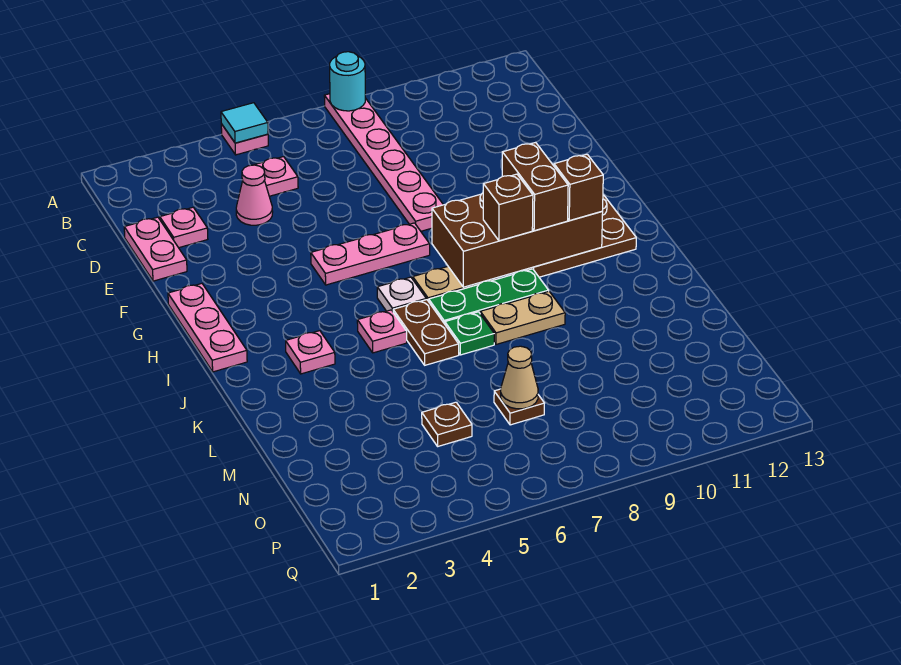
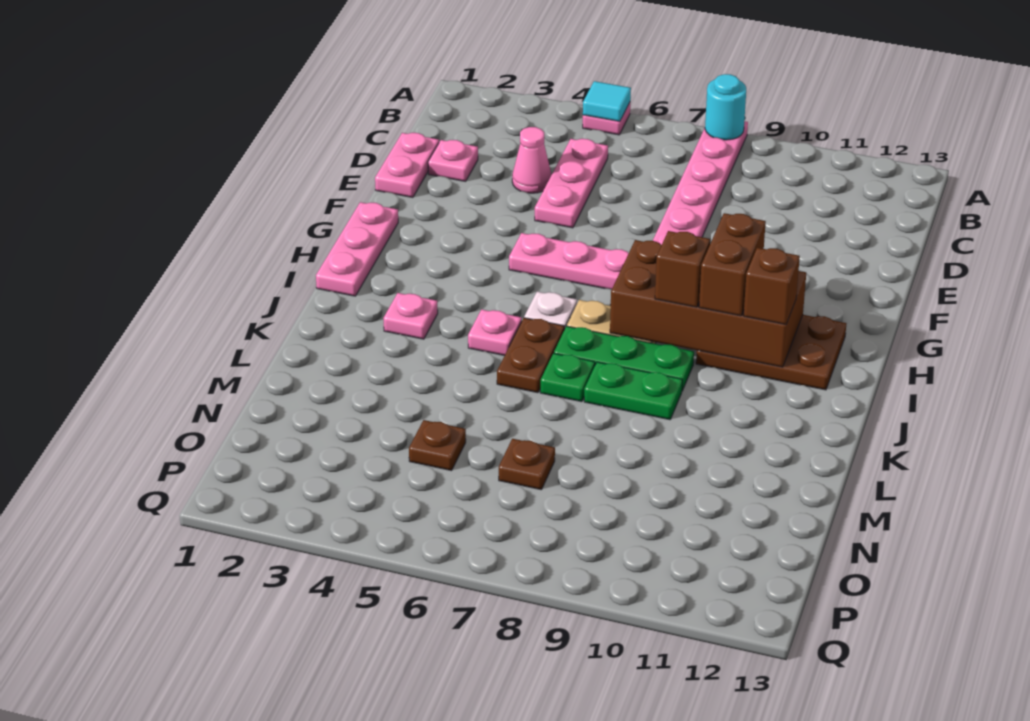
pink 1x1 plate [255,157,298,196] -> pink 1x3 plate [535,139,608,228]
tan 1x2 plate [480,291,565,344] -> green 1x2 plate [584,362,682,420]
tan 1x1 cone [501,346,538,409] -> none

